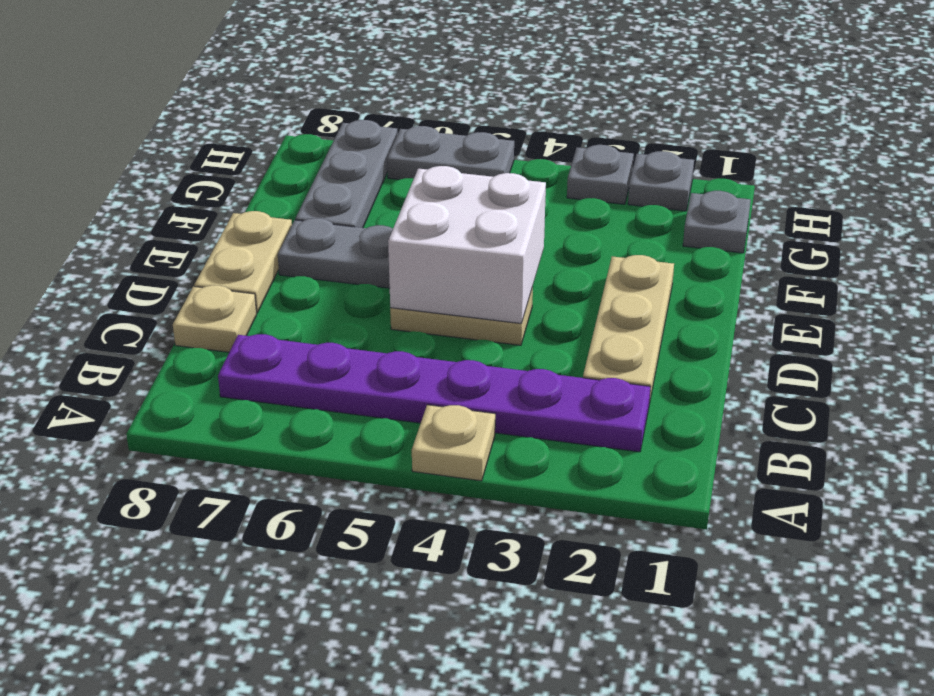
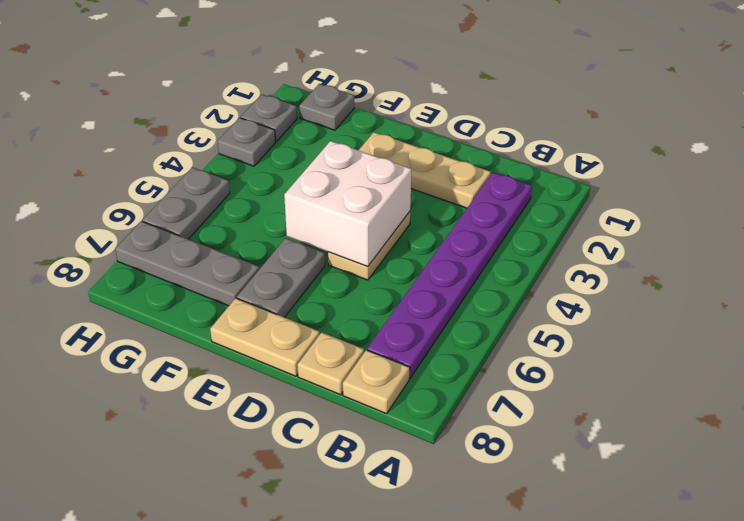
tan 1x1 plate [412,405,495,481] -> tan 1x1 plate moved to [343,350,410,414]

